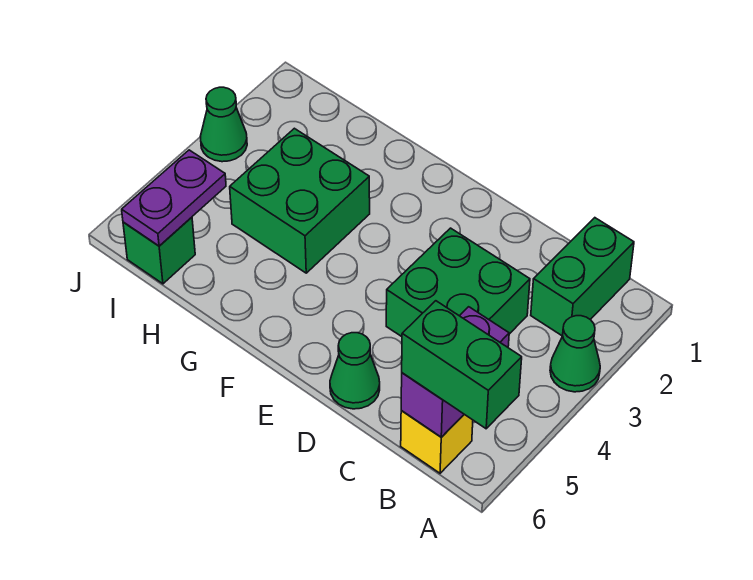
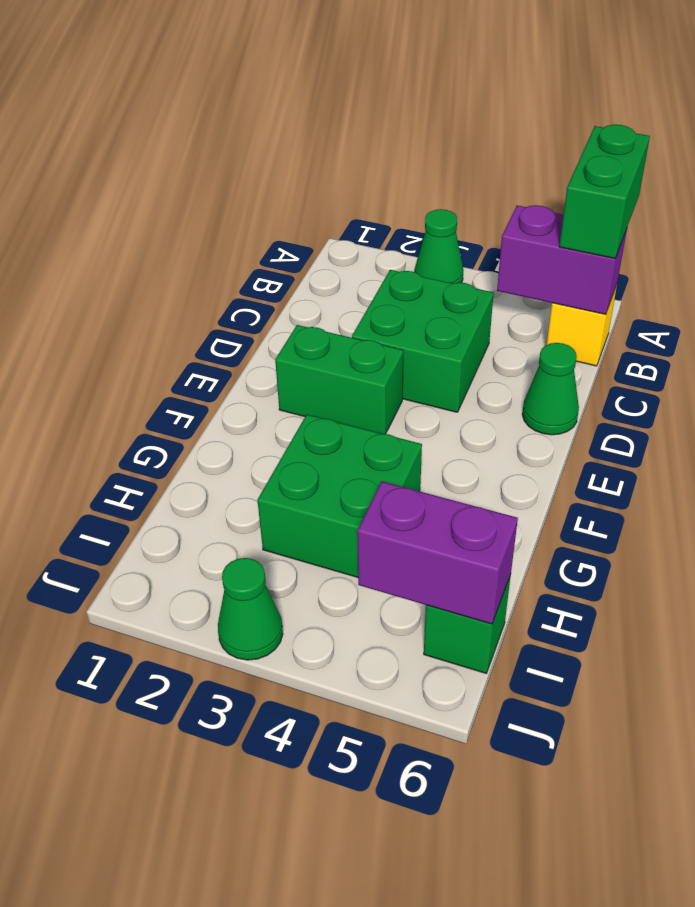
green 1x2 brick [531,218,634,336] -> green 1x2 brick moved to [275,325,403,434]
purple 1x2 plate [122,150,226,246] -> purple 1x2 brick [357,482,518,624]

